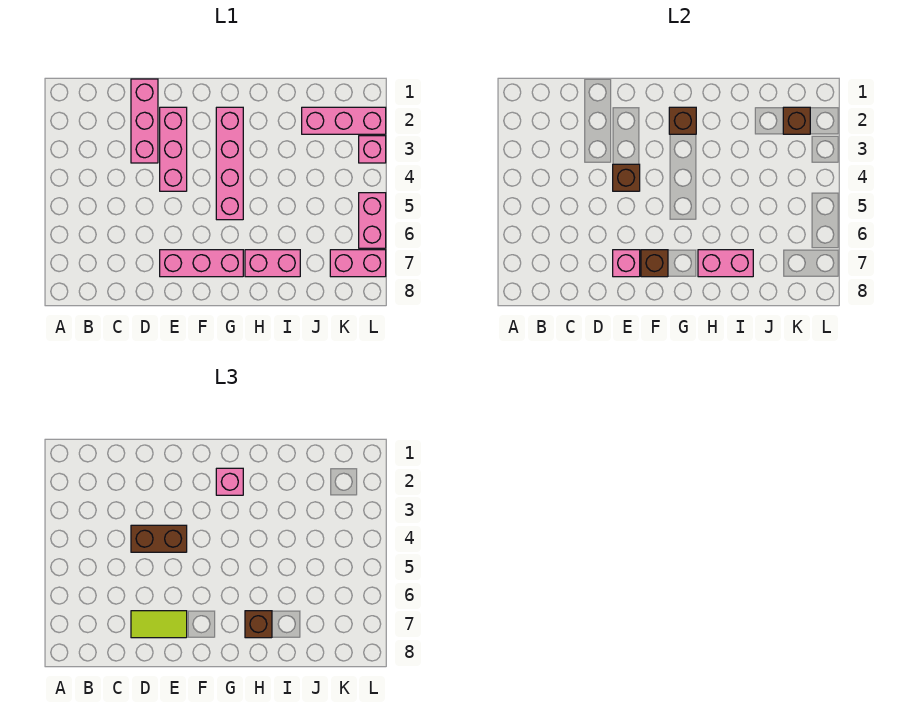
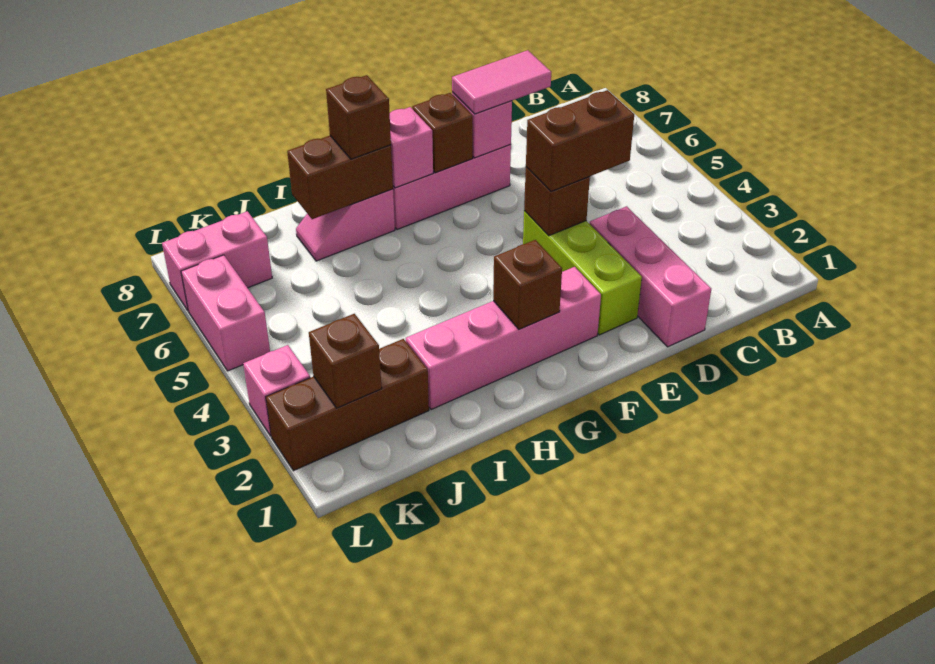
lime 1x2 tile [131,611,187,638] -> pink 1x2 tile [452,50,551,114]
pink 1x3 brick [160,107,187,191] -> lime 1x3 brick [523,211,642,335]
pink 1x4 brick [216,107,243,220] -> pink 1x4 brick turned to [406,267,601,410]
pink 1x1 brick [216,468,243,495] -> pink 1x1 brick moved to [390,107,433,188]
pink 1x2 brick [245,250,300,277] -> pink 1x2 slope [296,189,395,261]
pink 1x2 brick [698,250,753,277] -> brown 1x2 brick [287,136,393,219]
pink 1x3 brick [302,107,386,134] -> brown 1x3 brick [266,339,429,471]

